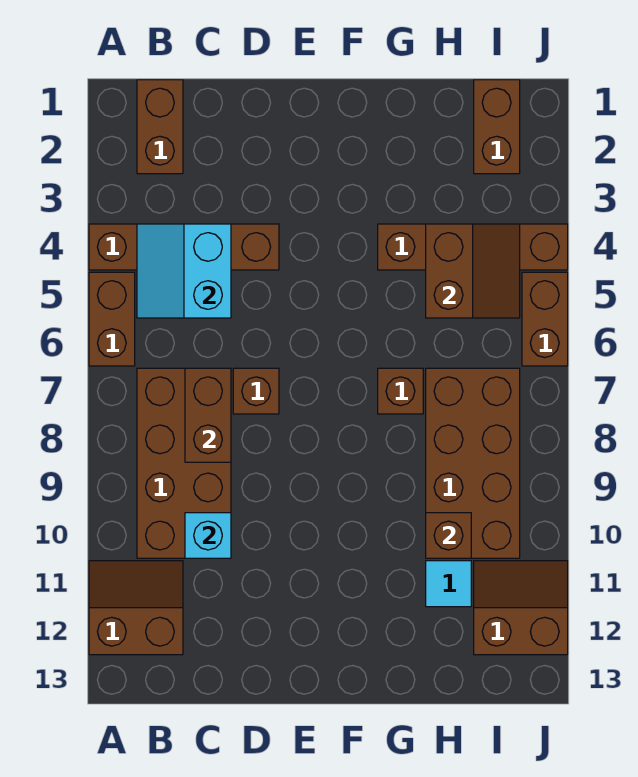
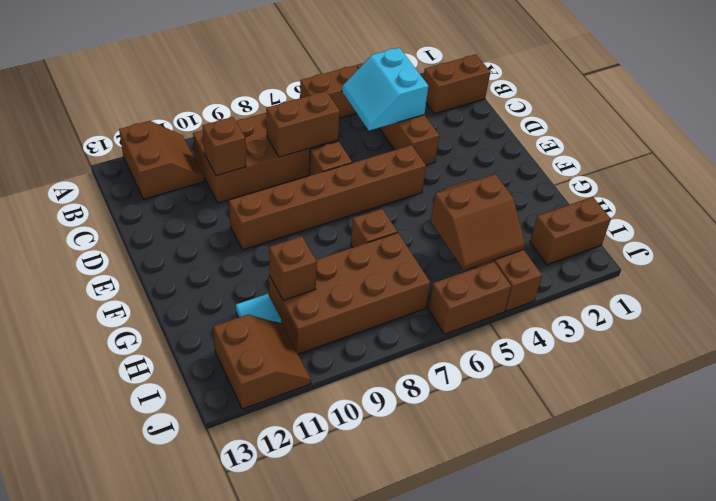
cyan 2x2 slope [137,224,231,318] -> cyan 2x2 slope turned to [342,48,428,131]
cyan 1x1 brick [185,513,231,558] -> brown 1x1 brick [203,117,246,176]
none -> brown 1x6 brick [229,145,426,250]

